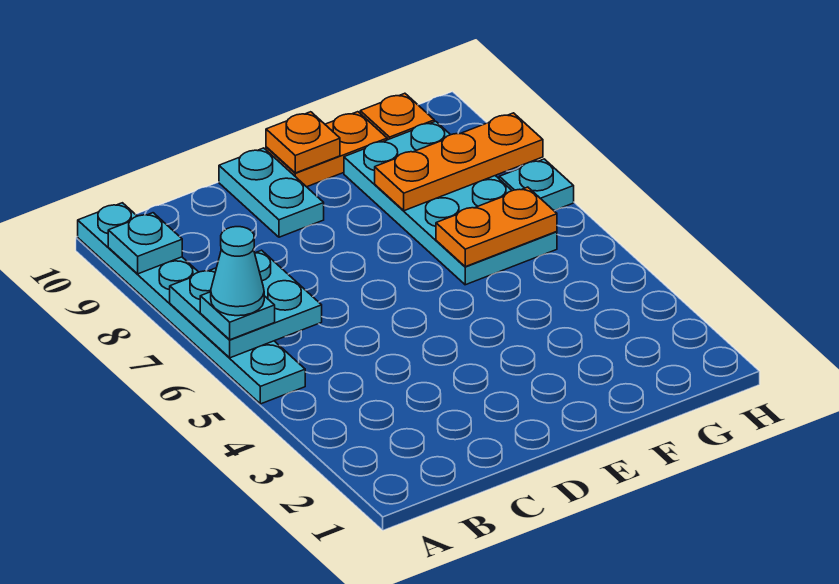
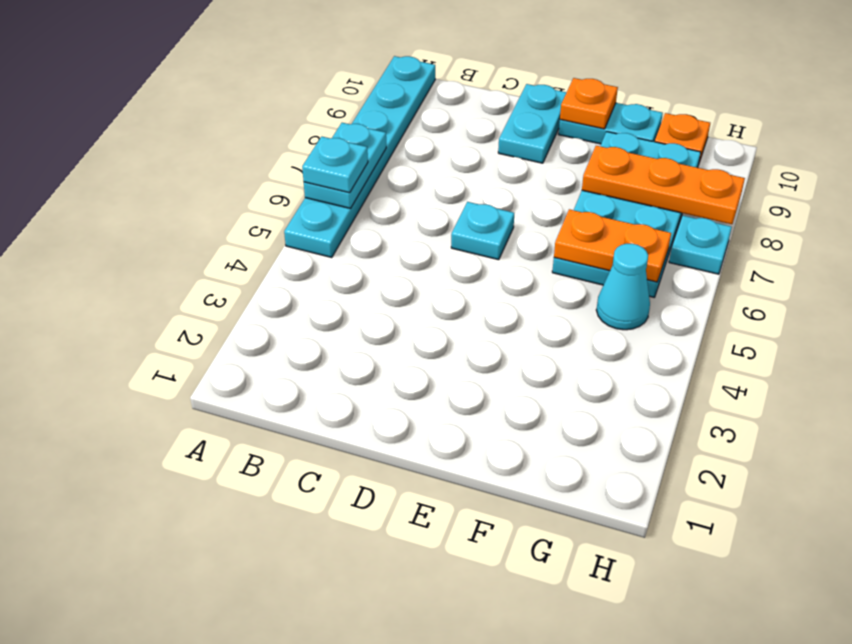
cyan 2x2 plate [170,250,322,358] -> cyan 1x2 plate [304,123,386,208]
cyan 1x1 cone [211,227,264,316] -> cyan 1x1 cone moved to [596,244,650,330]
cyan 1x1 plate [108,213,182,274] -> cyan 1x1 plate moved to [451,202,514,260]
orange 1x2 plate [266,112,387,187] -> cyan 1x2 plate [558,103,663,144]

